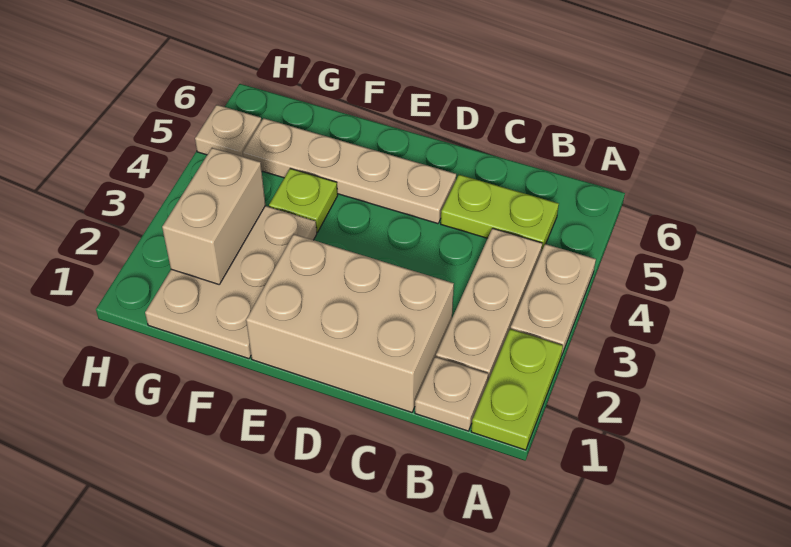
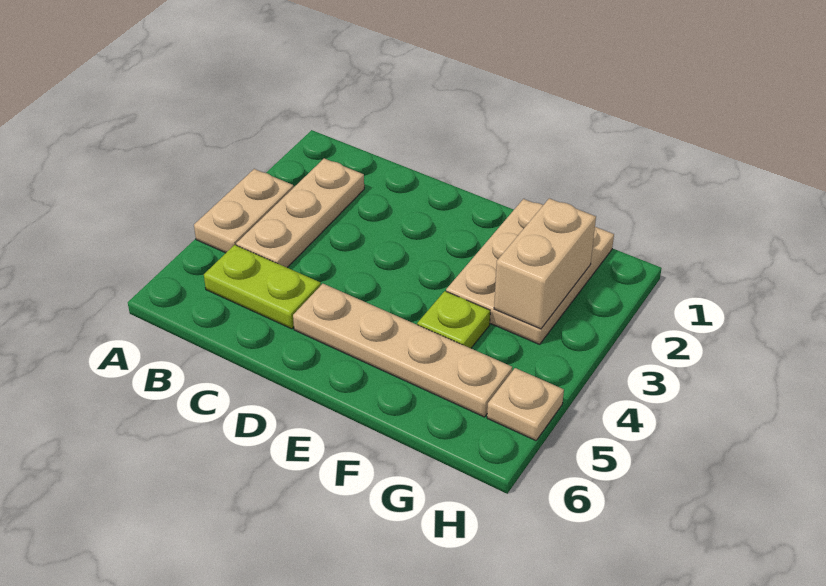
lime 1x2 plate [471,329,563,450] -> none
tan 1x1 plate [415,357,488,431] -> none
tan 2x3 brick [246,234,454,412] -> none

